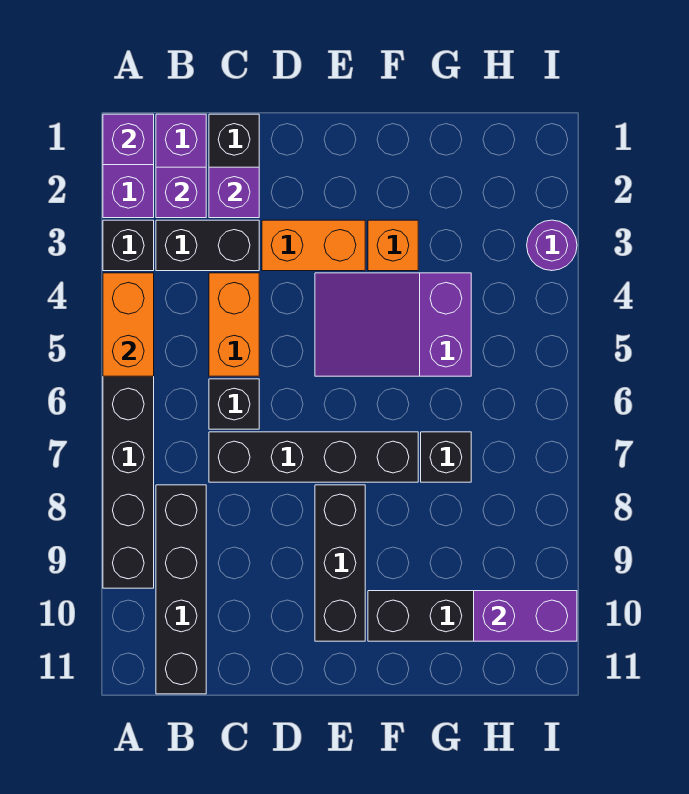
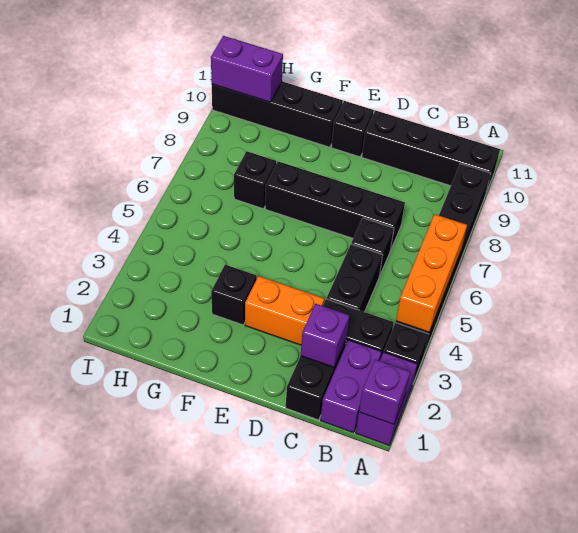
orange 1x2 brick [103,273,154,376] -> orange 1x3 brick [396,214,467,332]
purple 1x1 brick [156,167,206,218] -> none
black 1x4 brick [156,485,206,694] -> black 1x4 brick turned to [362,110,500,195]
orange 1x2 brick [209,273,259,376] -> black 1x2 brick [327,244,383,312]
purple 2x3 slope [315,273,471,376] -> none
black 1x3 brick [315,485,365,641] -> black 1x1 brick [331,101,374,157]
orange 1x1 brick [368,220,418,271] -> black 1x1 brick [211,265,257,325]
purple 1x1 round brick [527,220,577,271] -> none

